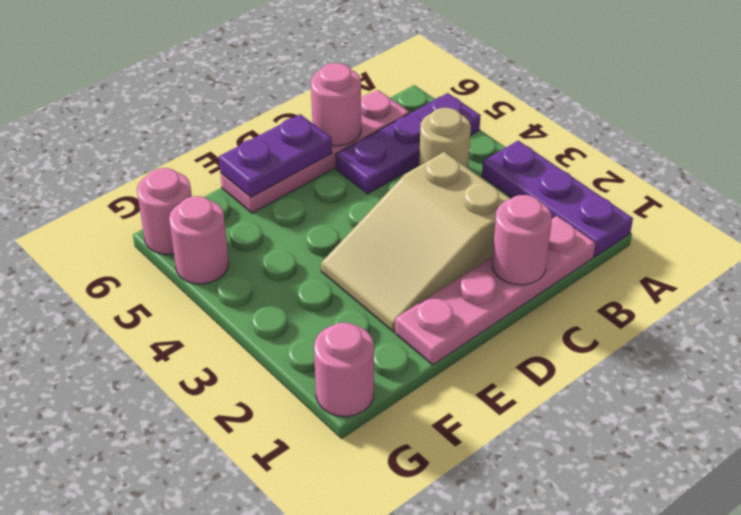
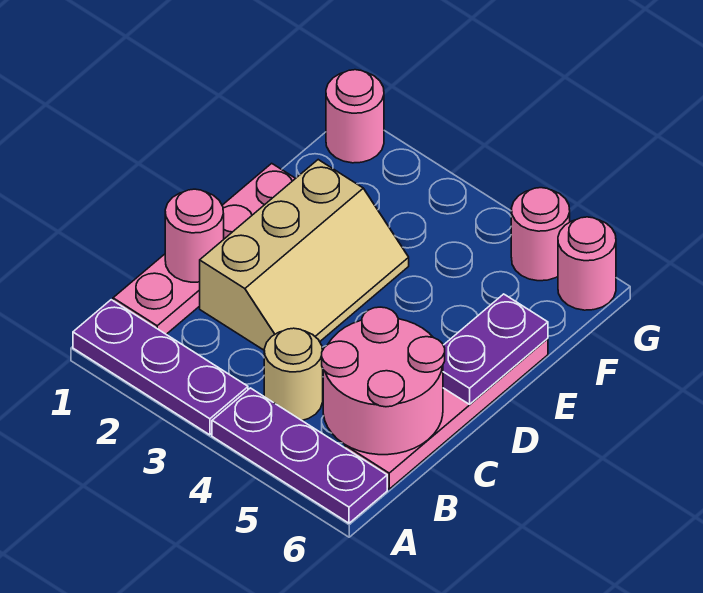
purple 1x3 plate [335,93,481,194] -> purple 1x3 plate turned to [212,388,387,523]
tan 2x3 slope [321,152,510,332] -> tan 2x3 slope turned to [200,160,409,350]
pink 1x1 round brick [311,63,361,146] -> pink 2x2 round brick [322,307,445,455]

